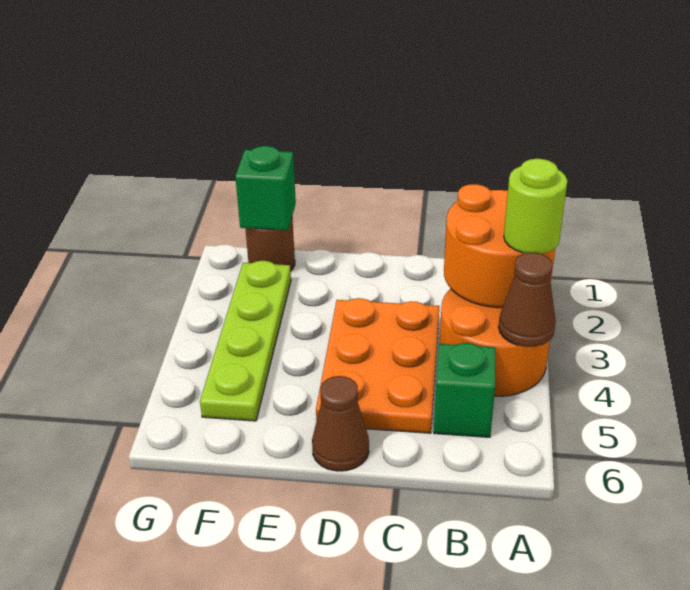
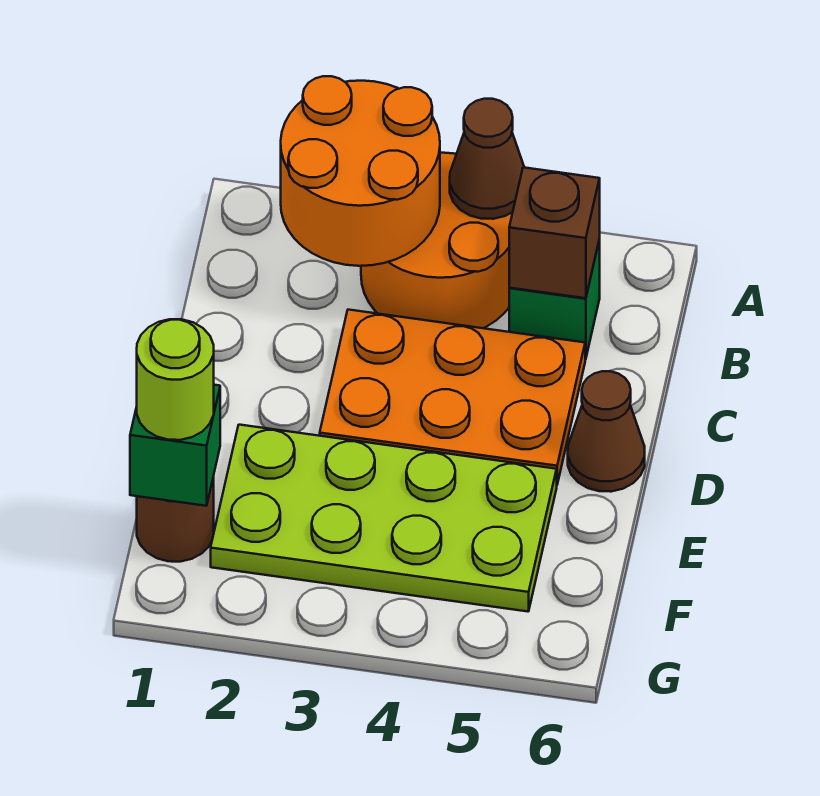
lime 1x1 round brick [504,159,567,254] -> lime 1x1 round brick moved to [137,319,214,440]
none -> brown 1x1 brick [509,167,600,298]
lime 1x4 plate [200,261,291,421] -> lime 2x4 plate [211,425,557,612]

